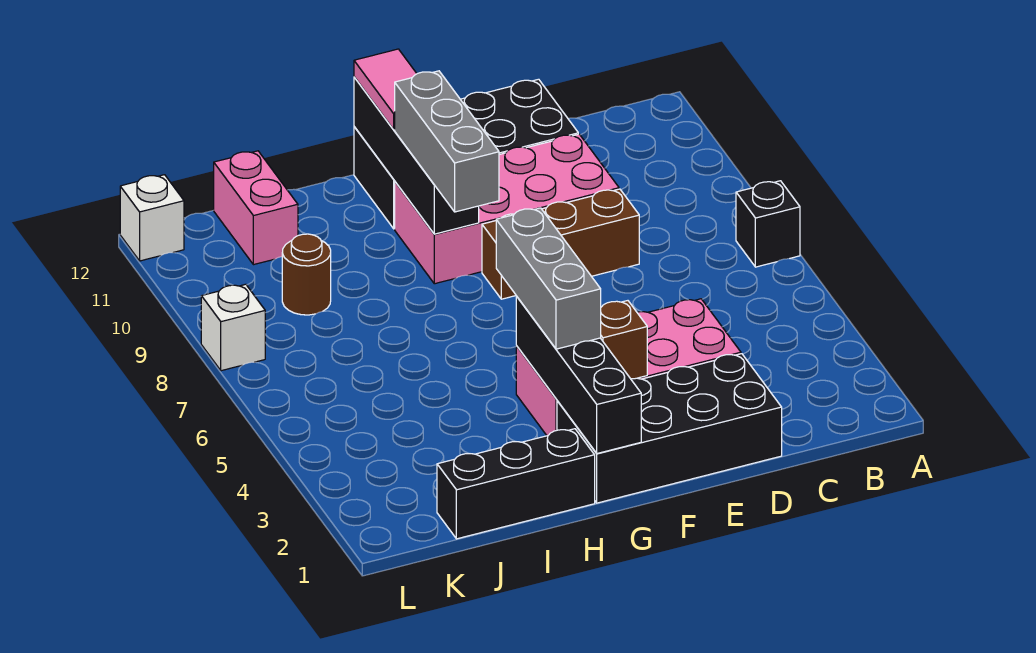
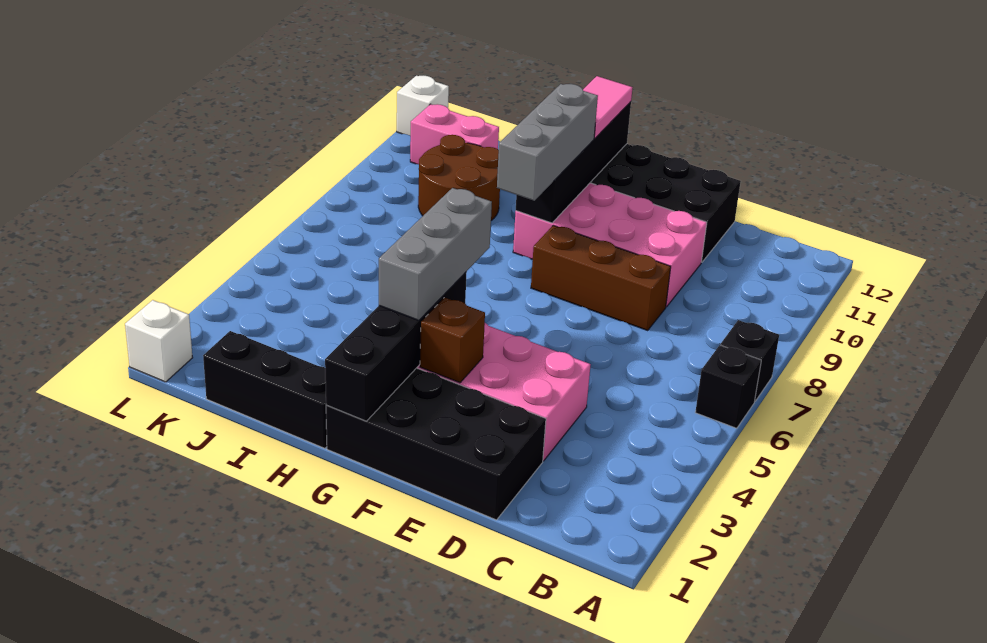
none -> black 1x1 brick [695,345,761,428]
brown 1x1 round brick [282,234,331,315] -> brown 2x2 round brick [418,135,500,221]
pink 1x2 brick [214,151,298,265] -> pink 1x2 brick turned to [410,104,499,164]
white 1x1 brick [201,284,265,371] -> white 1x1 brick moved to [125,300,193,382]

